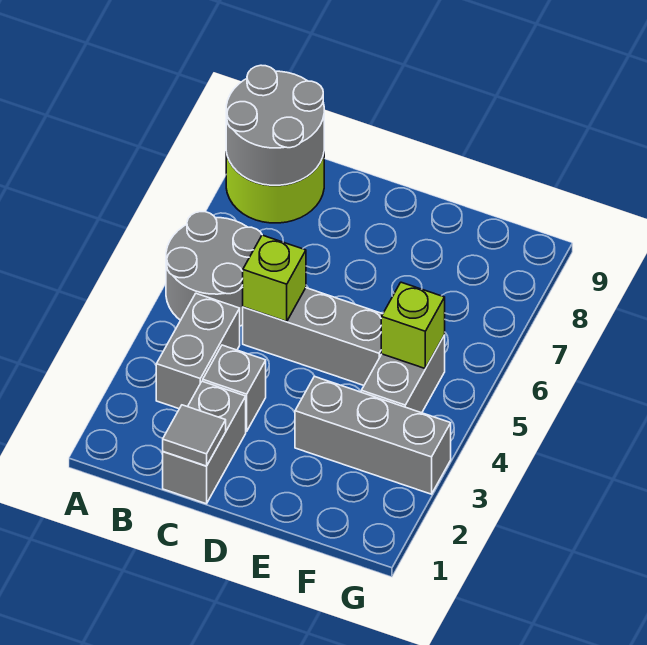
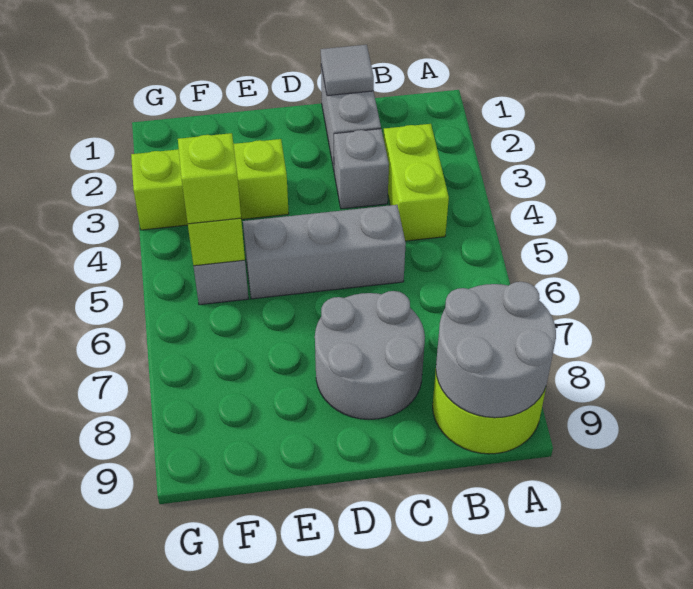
grey 2x2 round brick [166,212,262,326] -> grey 2x2 round brick moved to [315,291,425,419]
grey 1x2 brick [156,293,240,409] -> lime 1x2 brick [384,124,449,241]
lime 1x1 brick [243,235,306,321] -> lime 1x1 brick moved to [178,133,241,224]
grey 1x3 brick [295,376,451,494] -> lime 1x3 brick [131,139,289,230]

